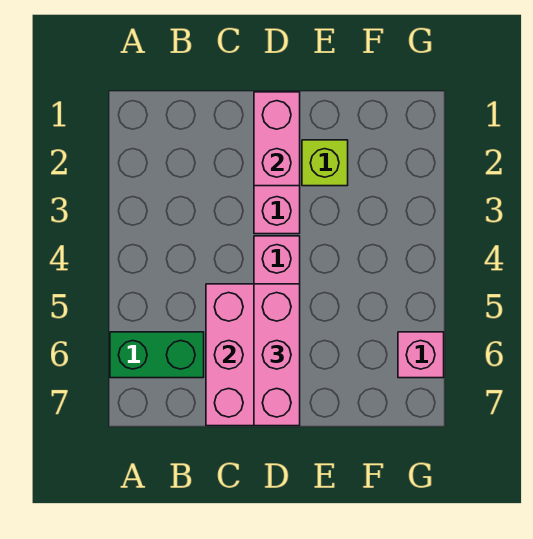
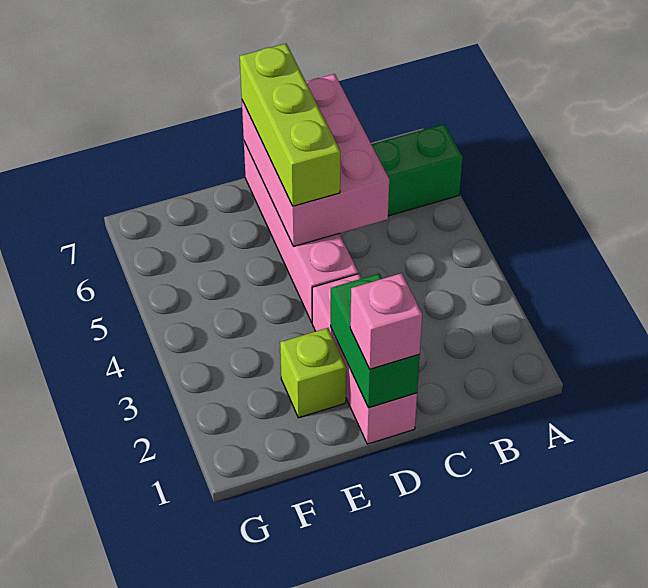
pink 1x2 brick [254,92,300,186] -> green 1x2 brick [331,274,420,408]
pink 1x3 brick [254,284,300,426] -> lime 1x3 brick [240,44,341,206]
pink 1x1 brick [398,332,444,378] -> pink 1x1 brick moved to [350,273,422,369]

